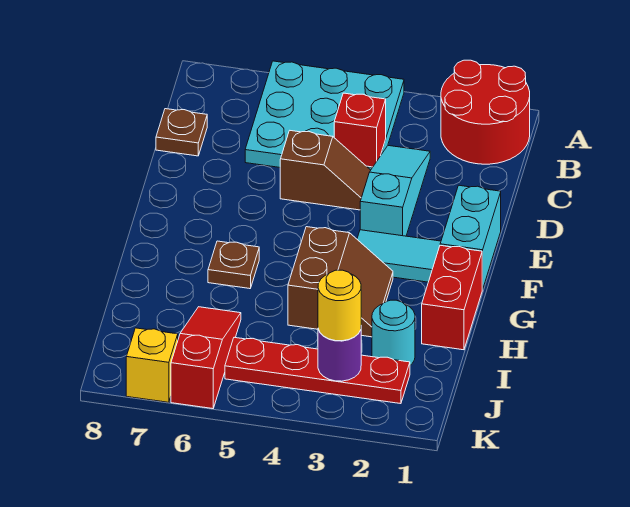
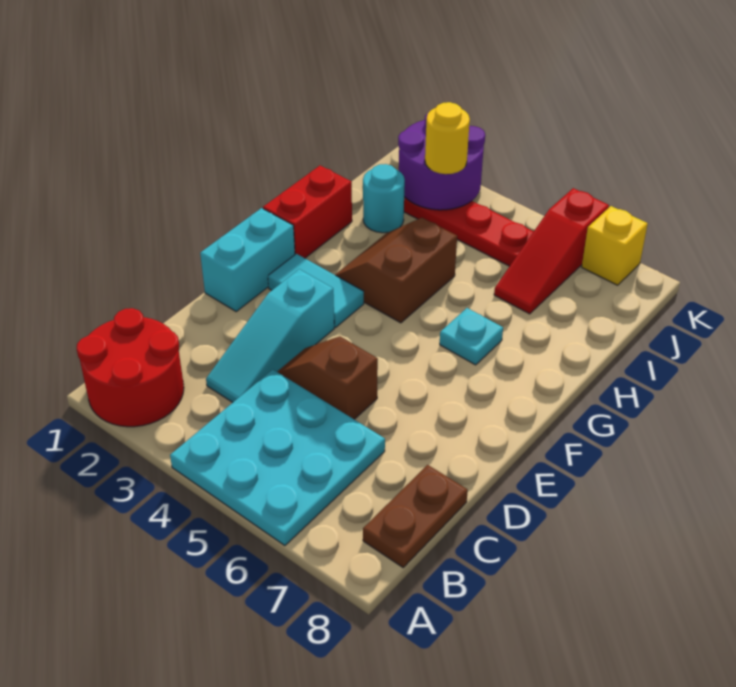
red 1x1 brick [334,93,386,167] -> none
brown 1x1 plate [156,109,207,156] -> brown 1x2 plate [363,465,468,567]
brown 1x1 plate [208,241,259,289] -> cyan 1x1 plate [440,308,503,365]
purple 1x1 round brick [318,329,361,381] -> purple 2x2 round brick [398,112,485,210]

